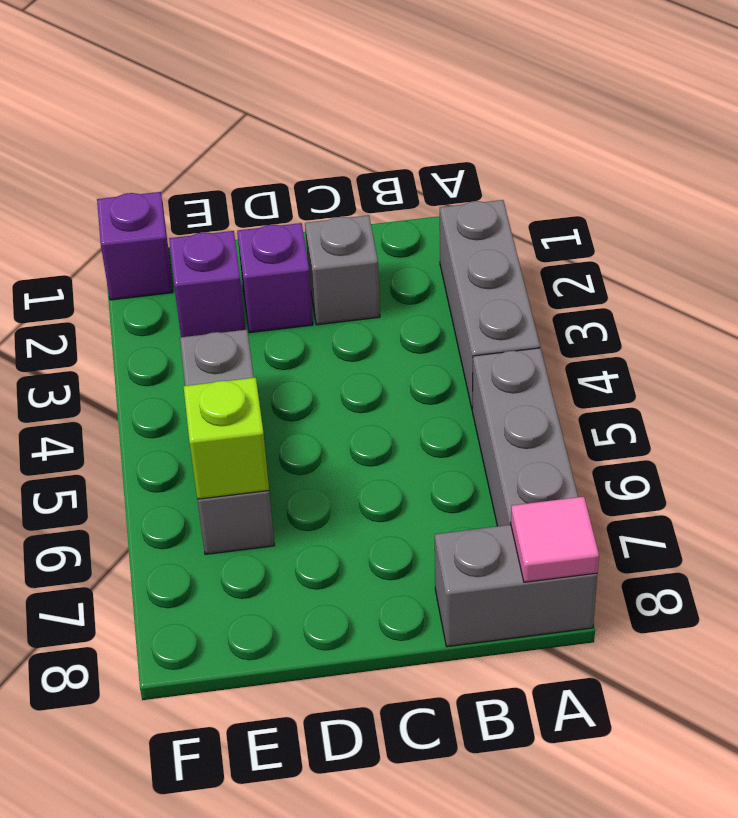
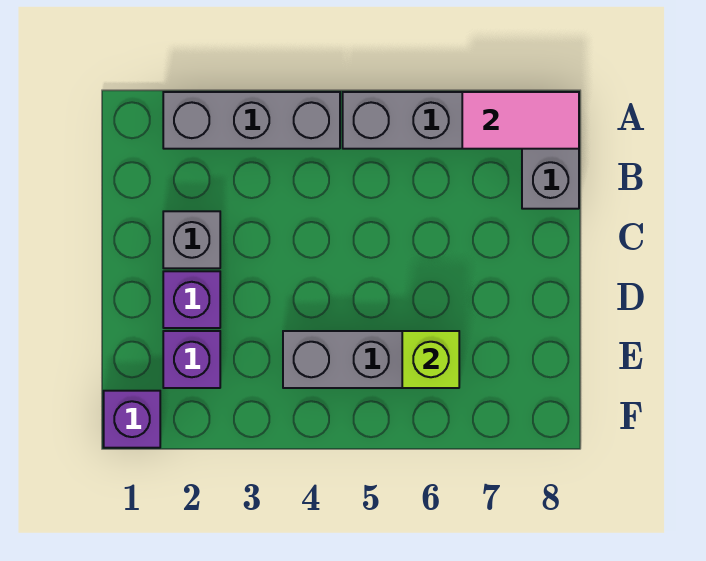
pink 1x1 tile [511,497,599,582] -> pink 1x2 tile [462,92,579,149]

